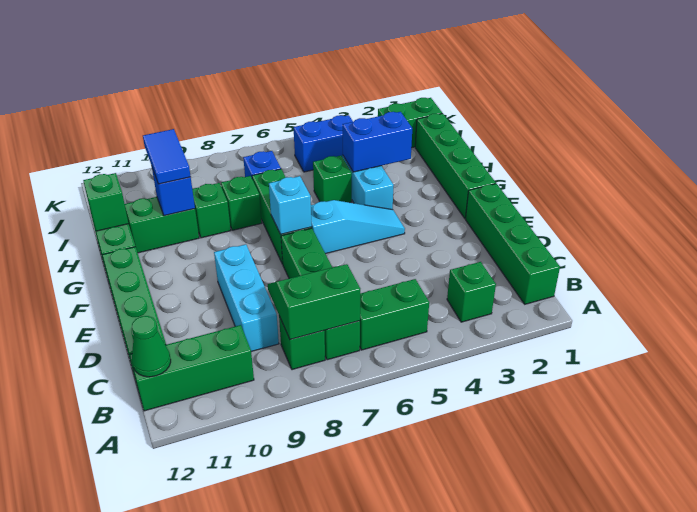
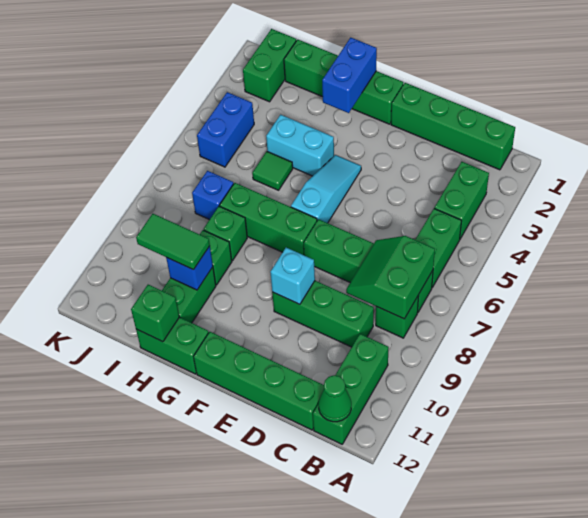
green 1x1 brick [447,262,496,322] -> green 1x2 brick [434,162,489,239]
cyan 1x3 brick [214,244,279,351] -> green 1x3 brick [272,281,374,347]
cyan 1x1 brick [269,176,312,234] -> cyan 1x1 brick moved to [271,248,315,304]
blue 1x2 brick [343,112,412,172] -> blue 1x2 brick moved to [322,38,377,113]
green 1x1 brick [313,156,352,203] -> green 1x1 tile [252,152,293,190]
blue 1x2 tile [143,129,191,184] -> green 1x2 tile [136,214,210,270]

